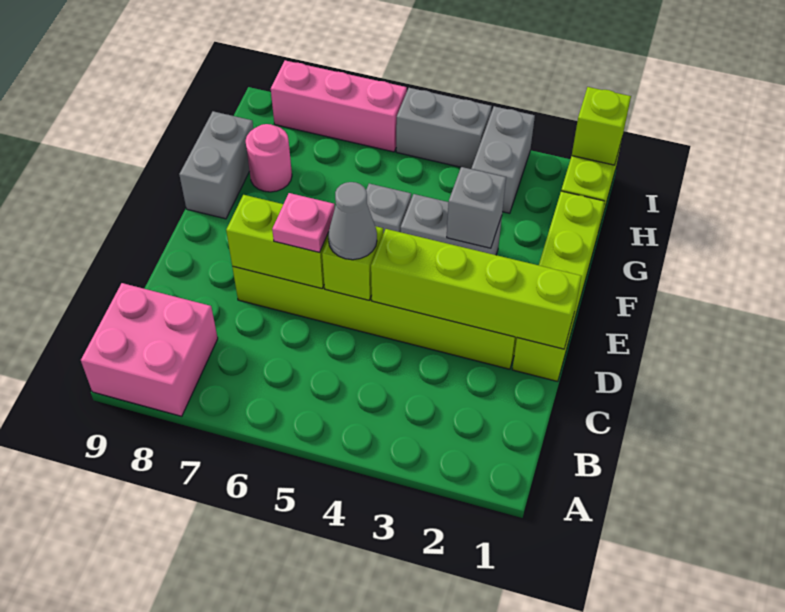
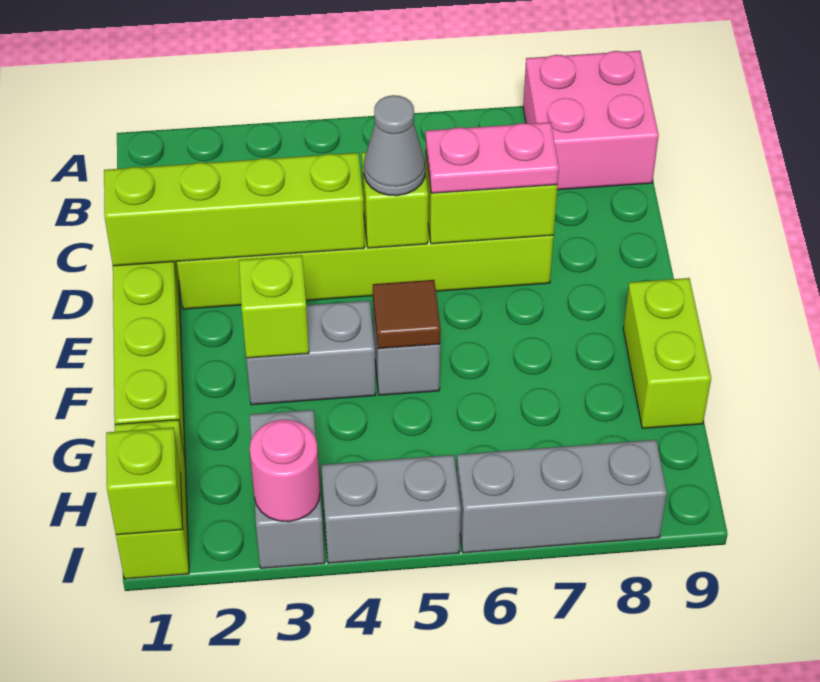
pink 1x1 plate [272,193,335,252] -> pink 1x2 plate [426,122,559,193]
grey 1x1 brick [447,167,506,248] -> lime 1x1 brick [239,255,309,358]
none -> brown 1x1 tile [373,280,441,349]
grey 1x2 brick [179,111,253,219] -> lime 1x2 brick [623,278,711,428]
pink 1x1 round brick [246,124,292,192] -> pink 1x1 round brick moved to [250,420,320,522]
pink 1x3 brick [271,60,407,152] -> grey 1x3 brick [457,440,667,553]

